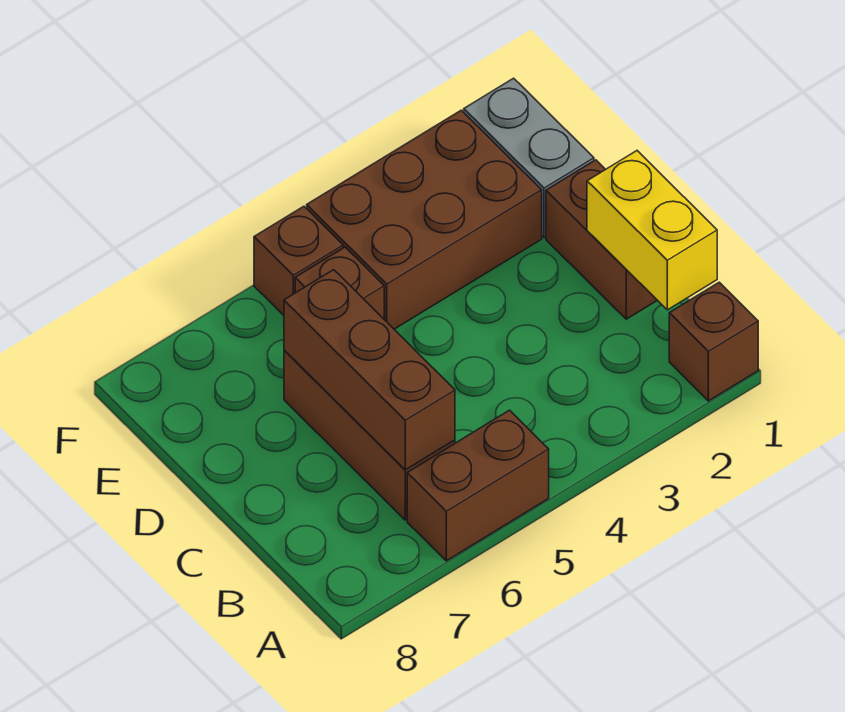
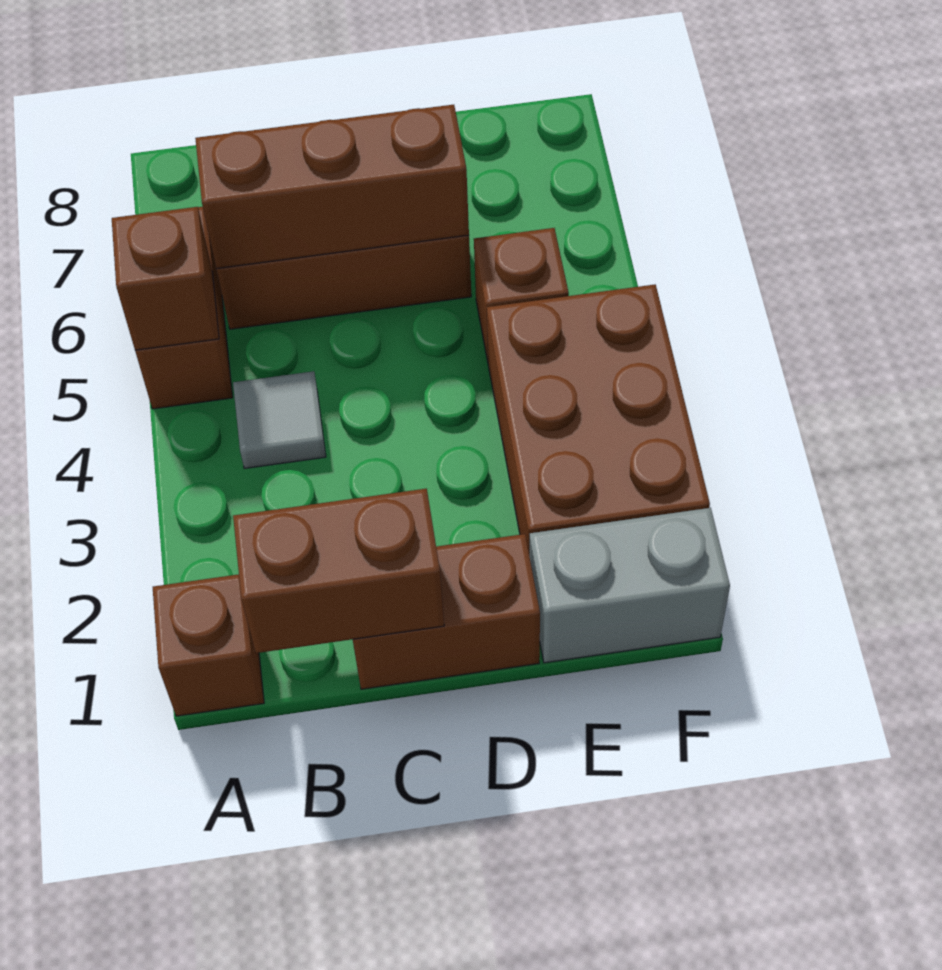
yellow 1x2 brick [587,151,717,310] -> brown 1x2 brick [233,489,444,653]
none -> grey 1x1 tile [233,371,326,469]
brown 1x1 brick [254,206,343,315] -> brown 1x1 brick moved to [112,207,219,350]

